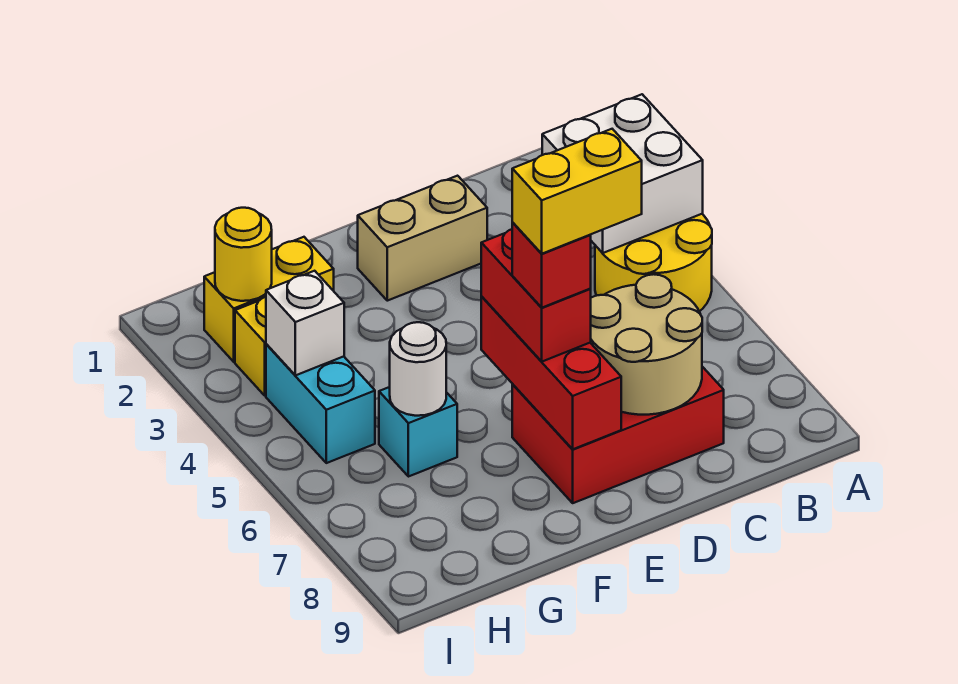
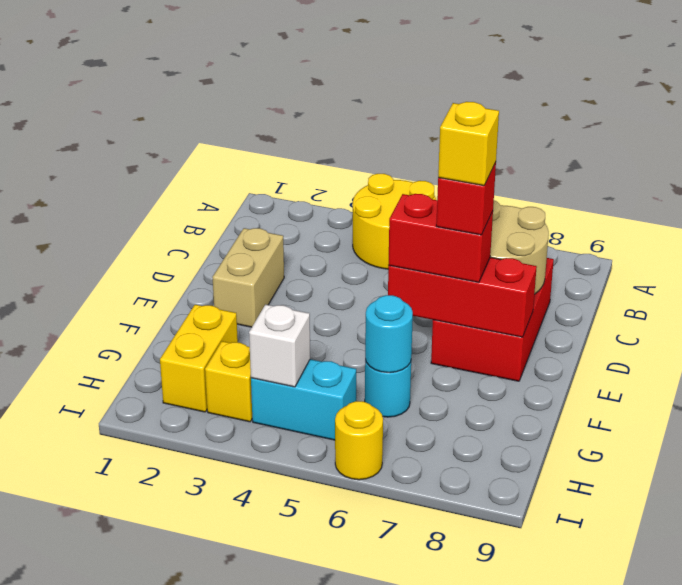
white 2x2 brick [542,94,703,253] -> none
yellow 1x2 brick [512,129,642,254] -> yellow 1x1 brick [438,102,499,186]
cyan 1x1 brick [379,387,457,477] -> cyan 1x1 round brick [365,360,411,417]
white 1x1 round brick [390,322,446,416] -> cyan 1x1 round brick [365,295,413,373]
yellow 1x1 round brick [215,208,272,301] -> yellow 1x1 round brick moved to [335,401,383,480]

